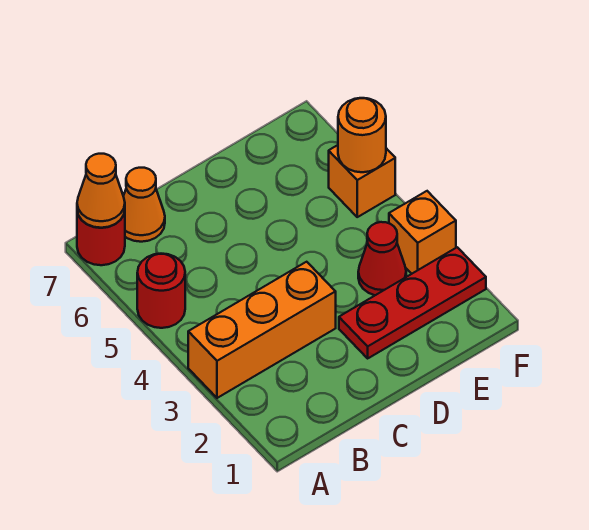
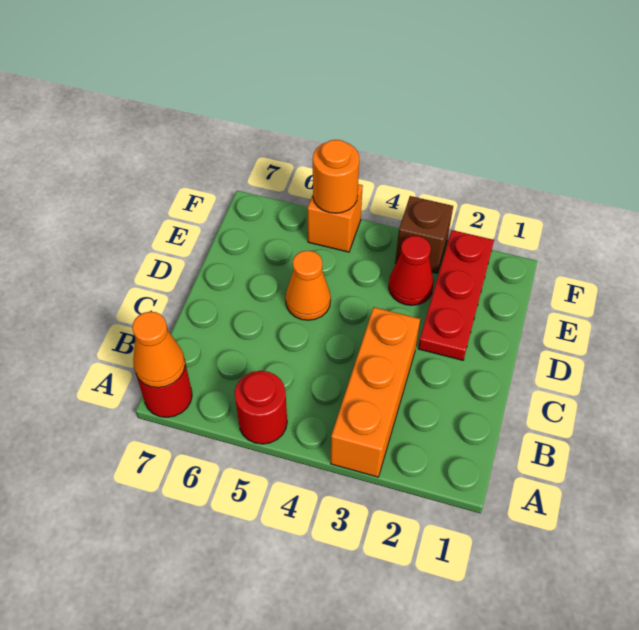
orange 1x1 cone [123,168,165,242] -> orange 1x1 cone moved to [286,251,331,320]
orange 1x1 brick [389,191,456,274] -> brown 1x1 brick [395,196,453,273]

